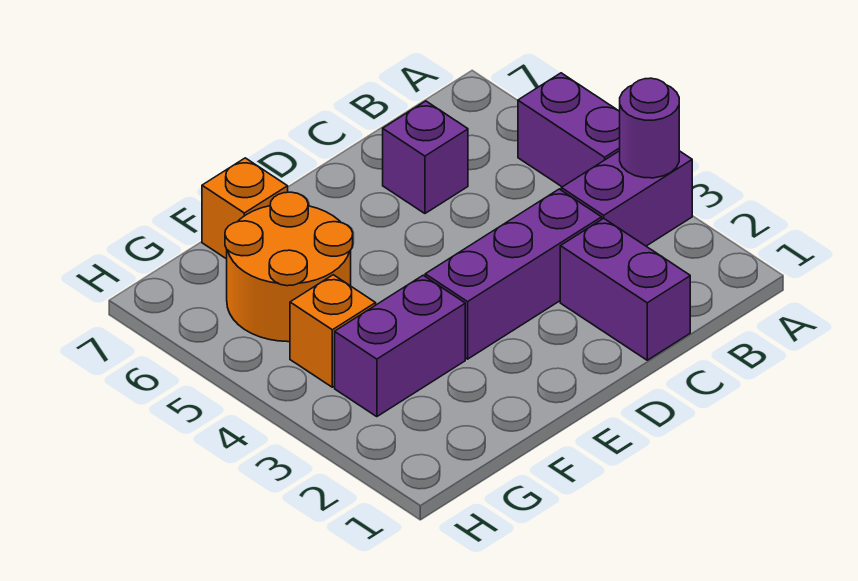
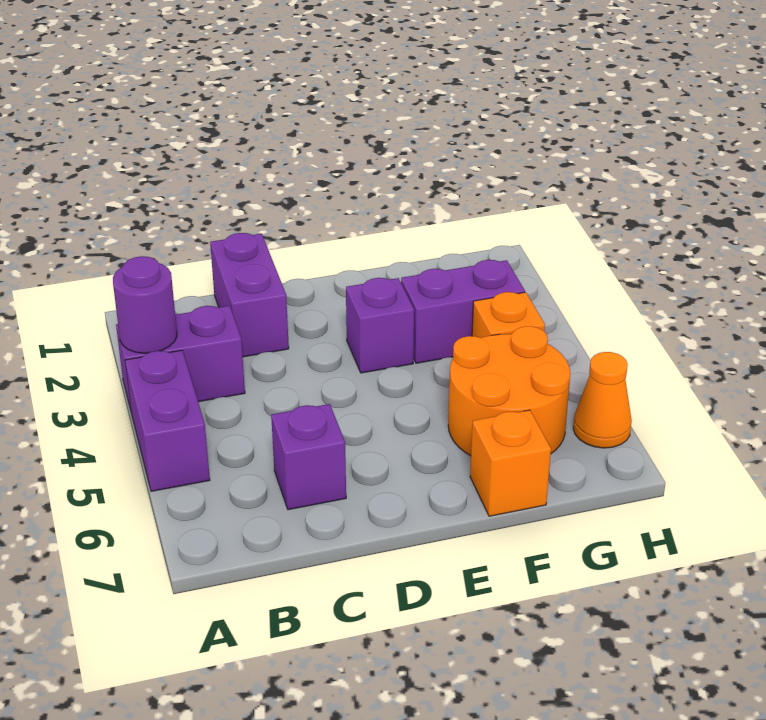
purple 1x3 brick [425,189,602,359] -> purple 1x1 brick [346,278,414,373]
none -> orange 1x1 cone [573,352,632,448]

